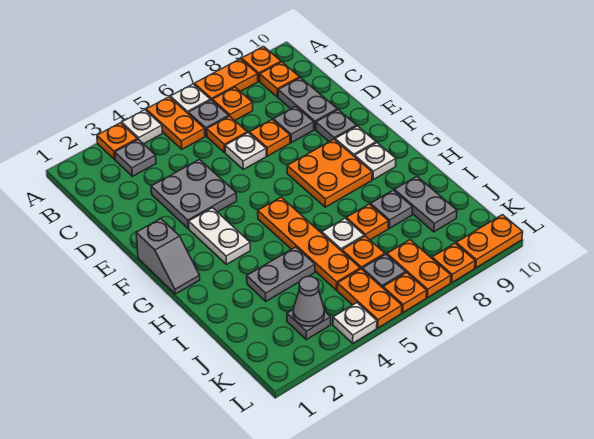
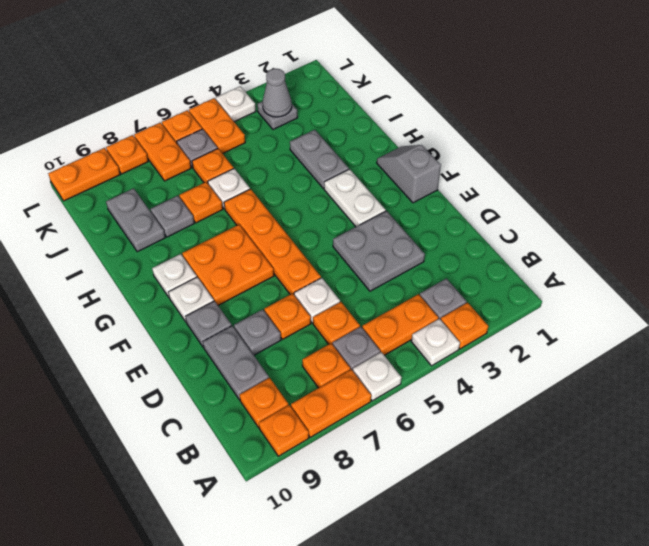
orange 1x2 plate [146,97,205,149] -> orange 1x2 plate turned to [362,294,438,355]
orange 1x4 plate [258,197,360,290] -> orange 1x4 plate moved to [224,189,321,294]
grey 1x2 plate [247,247,315,301] -> grey 1x2 plate turned to [290,130,349,189]

